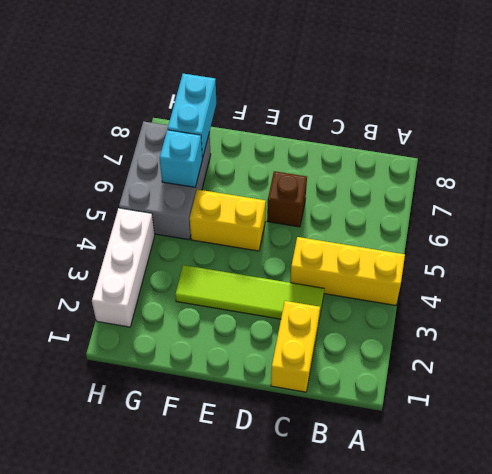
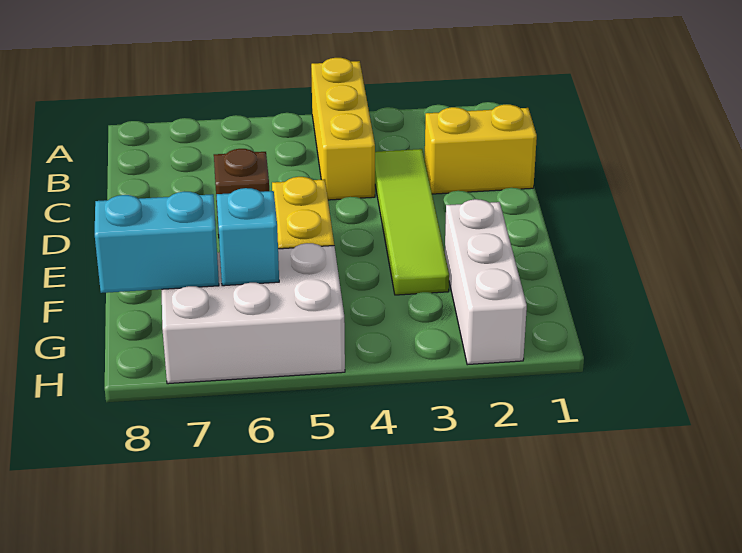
grey 2x3 brick [119,122,211,240] -> white 2x3 brick [161,243,345,384]
white 1x3 brick [92,208,155,327] -> white 1x3 brick turned to [445,199,527,365]

